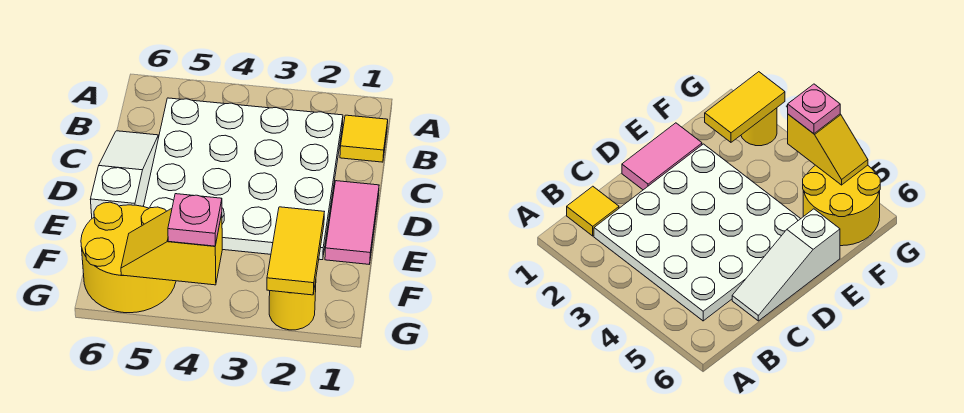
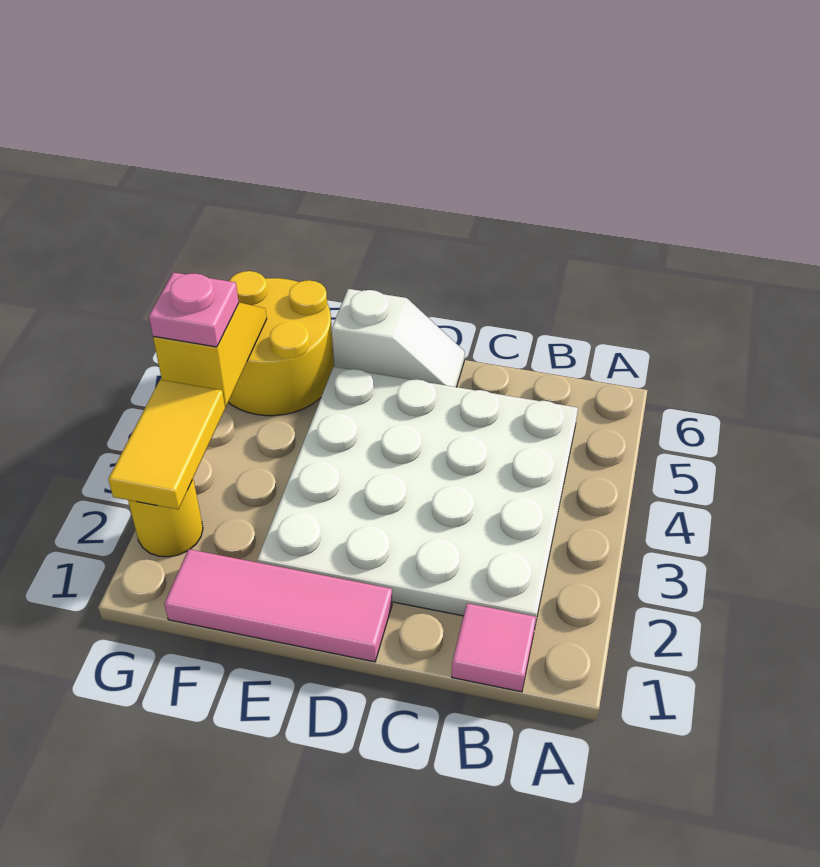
yellow 1x1 tile [340,115,388,162] -> pink 1x1 tile [452,603,536,692]
white 1x3 slope [90,131,158,218] -> white 1x2 slope [332,289,465,387]
pink 1x2 tile [325,181,379,264] -> pink 1x3 tile [164,549,392,662]
yellow 1x2 tile [267,207,324,295] -> yellow 1x2 tile turned to [108,380,225,509]

